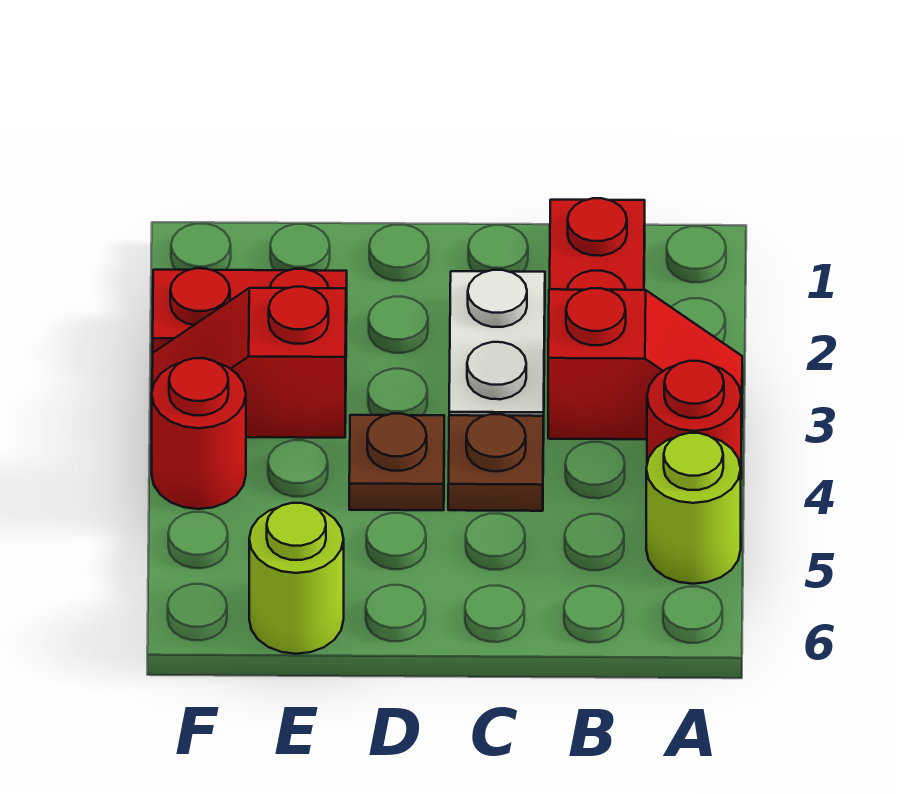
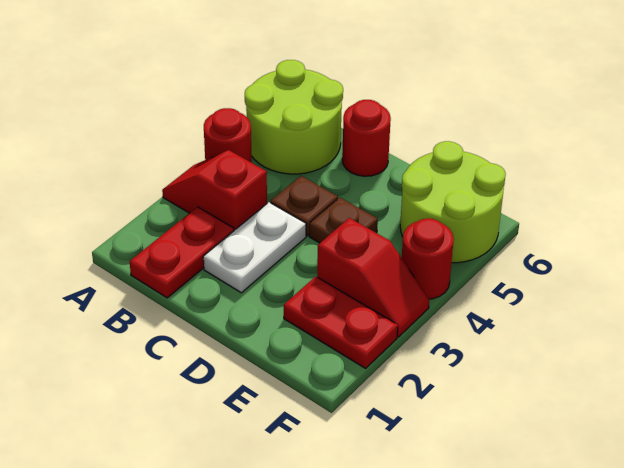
lime 1x1 round brick [646,433,741,584] -> lime 2x2 round brick [245,60,343,174]
none -> red 1x1 round brick [342,100,391,176]
lime 1x1 round brick [249,503,344,654] -> lime 2x2 round brick [400,141,506,263]

